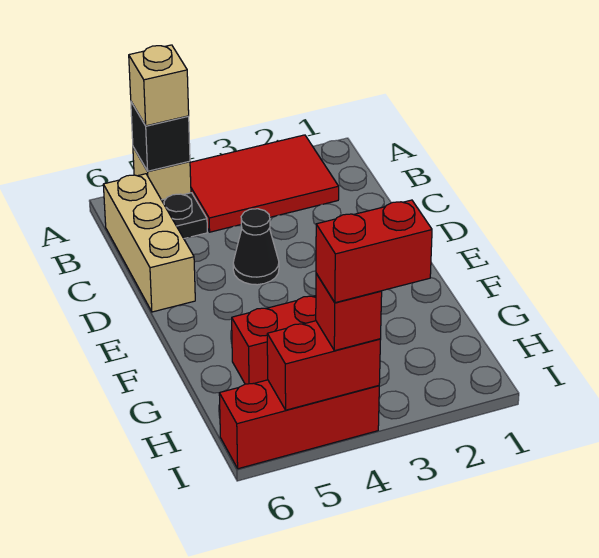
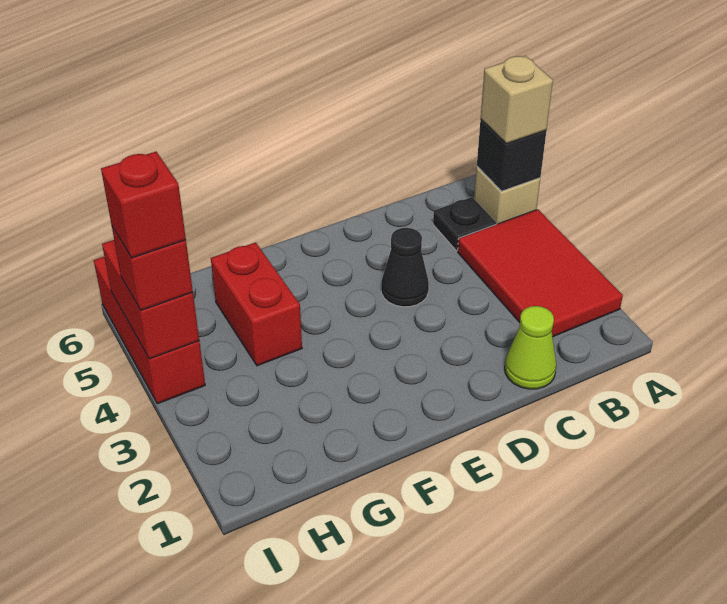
tan 1x3 brick [103,174,195,312] -> none
none -> lime 1x1 cone [505,306,557,389]
red 1x2 brick [316,200,432,303] -> red 1x1 brick [101,152,186,258]

